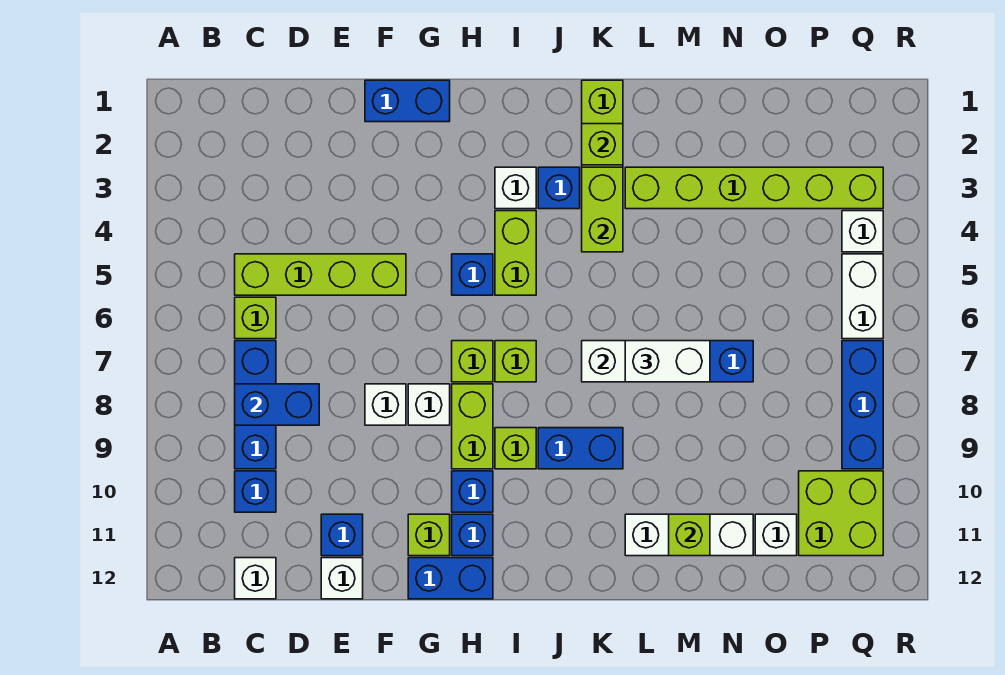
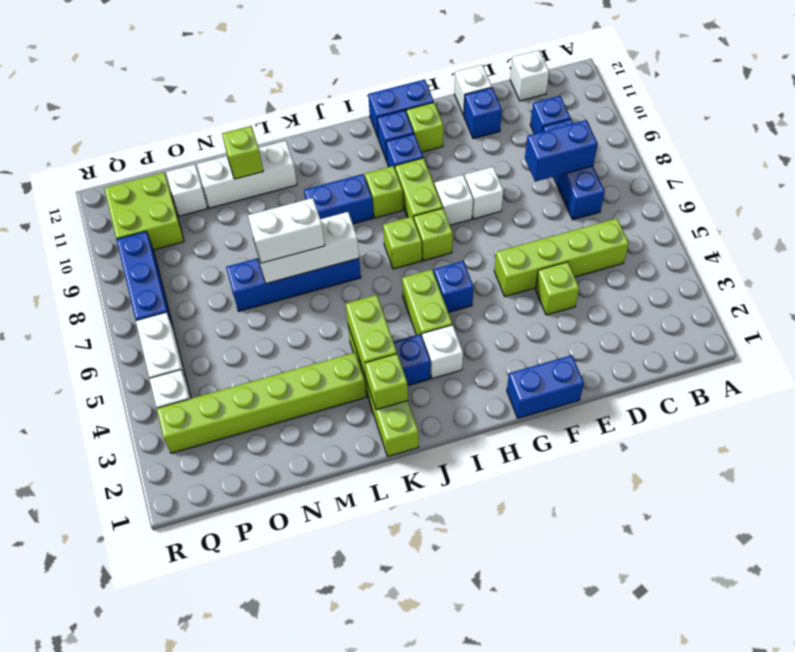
lime 1x1 brick [235,297,276,339] -> lime 1x1 brick moved to [535,262,579,315]

